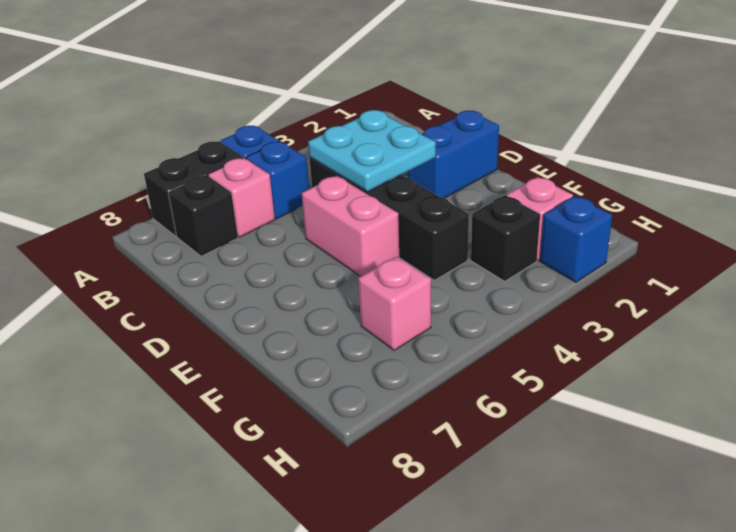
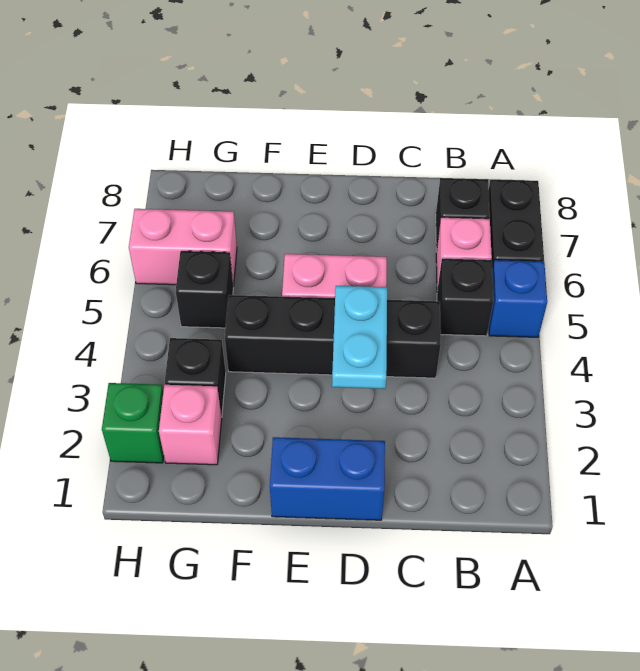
blue 1x1 brick [246,141,309,219] -> black 1x1 brick [437,258,494,336]
cyan 2x2 plate [308,110,436,192] -> cyan 1x2 plate [332,286,387,389]
blue 1x2 brick [408,111,499,198] -> blue 1x2 brick turned to [270,437,385,520]
none -> black 1x1 brick [176,251,233,328]
pink 1x1 brick [358,257,431,350] -> pink 1x2 brick [129,209,237,286]
blue 1x1 brick [540,196,612,282] -> green 1x1 brick [102,383,164,463]

